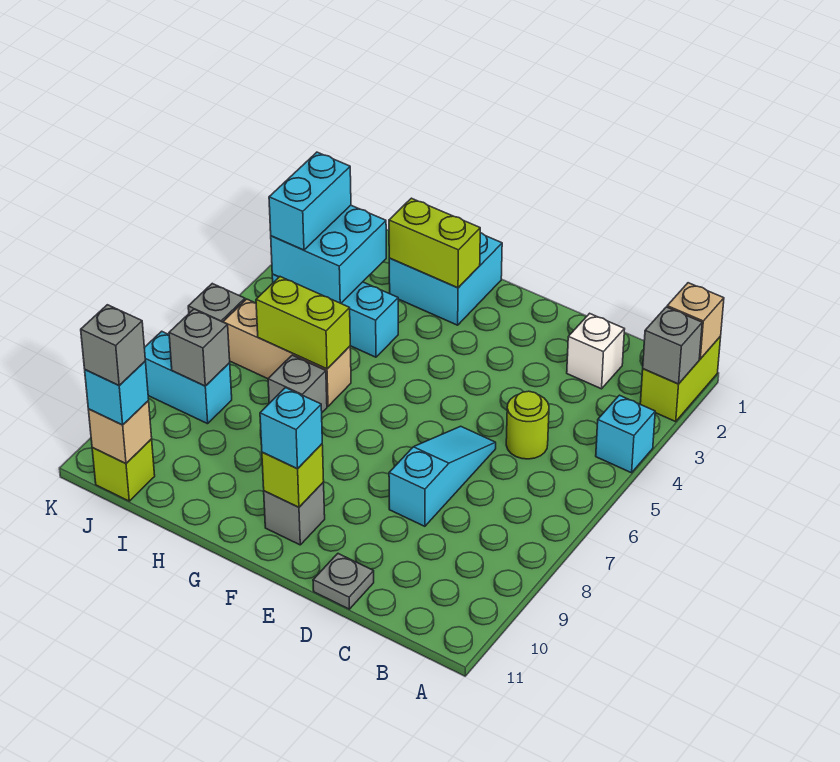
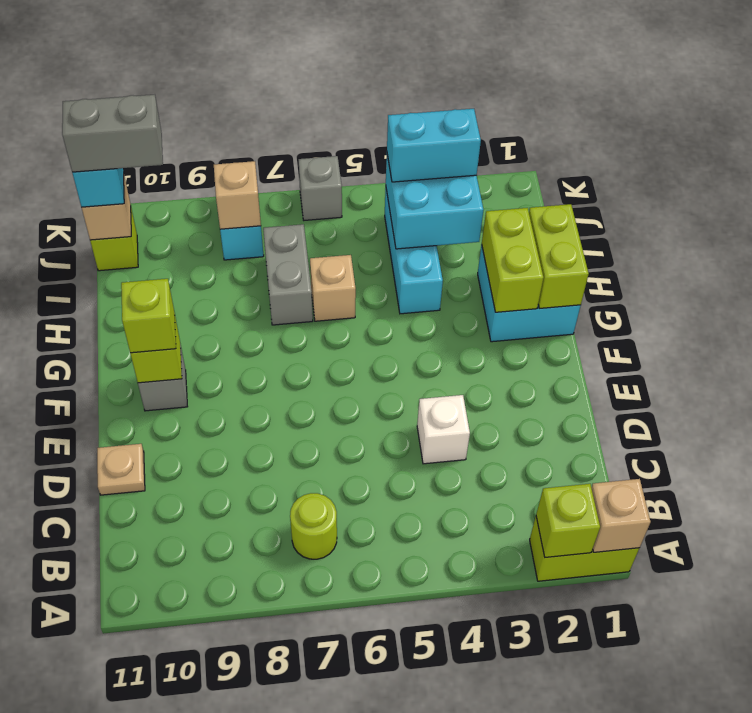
grey 1x1 brick [643,307,702,384] -> lime 1x1 brick [536,484,600,557]
cyan 1x1 brick [596,395,655,473] -> none
white 1x1 brick [567,313,625,389] -> white 1x1 brick moved to [417,395,470,464]
lime 1x1 round brick [506,391,549,459] -> lime 1x1 round brick moved to [290,493,337,559]
cyan 1x3 slope [389,426,496,526] -> none
grey 1x1 plate [313,554,374,609] -> tan 1x1 plate [97,444,145,495]
cyan 1x1 brick [260,388,322,469] -> lime 1x1 brick [121,279,176,353]
tan 1x3 brick [223,299,351,406] -> tan 1x1 brick [310,255,356,321]
lime 1x2 brick [256,277,350,369] -> lime 1x2 brick moved to [529,204,589,308]
grey 1x1 brick [268,355,327,412] -> grey 1x2 brick [263,224,313,325]
grey 1x1 brick [169,309,230,386] -> tan 1x1 brick [214,161,261,229]
grey 1x1 brick [81,305,145,385] -> grey 1x2 brick [62,95,163,172]

